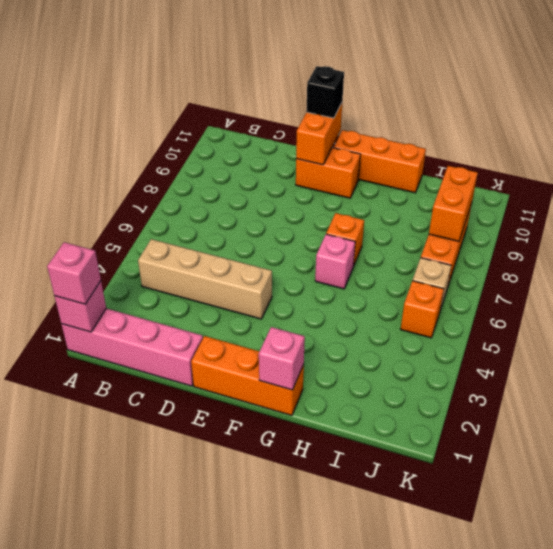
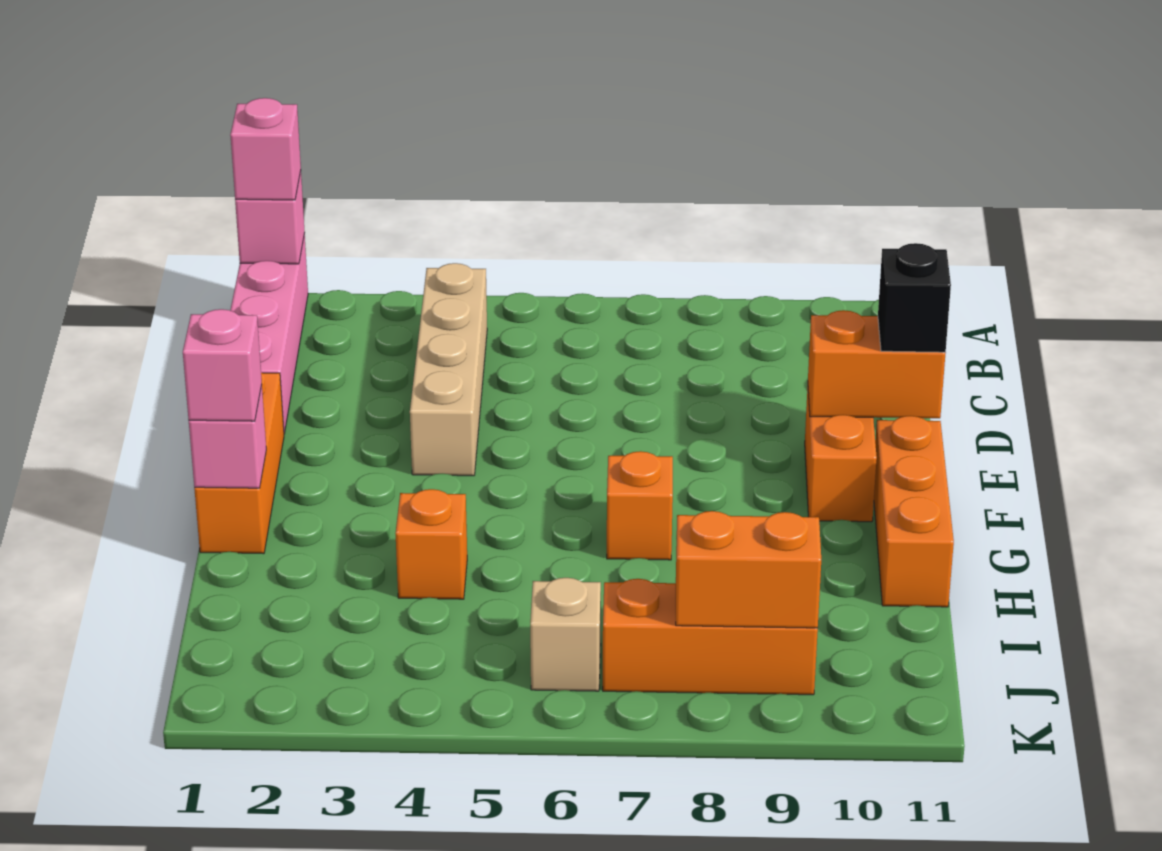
pink 1x1 brick [315,234,355,289] -> pink 1x1 brick moved to [183,309,262,421]
orange 1x1 brick [401,281,444,338] -> orange 1x1 brick moved to [396,489,467,599]

